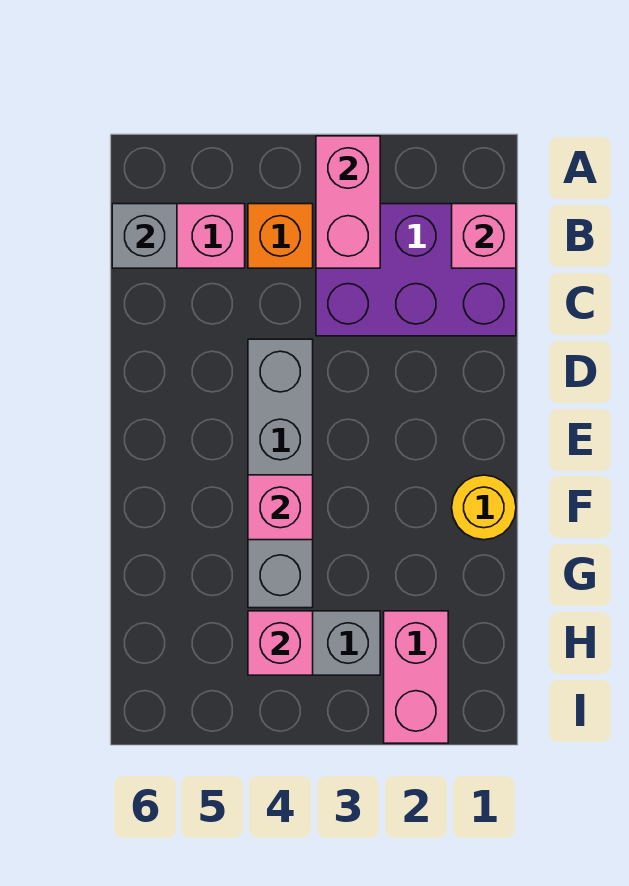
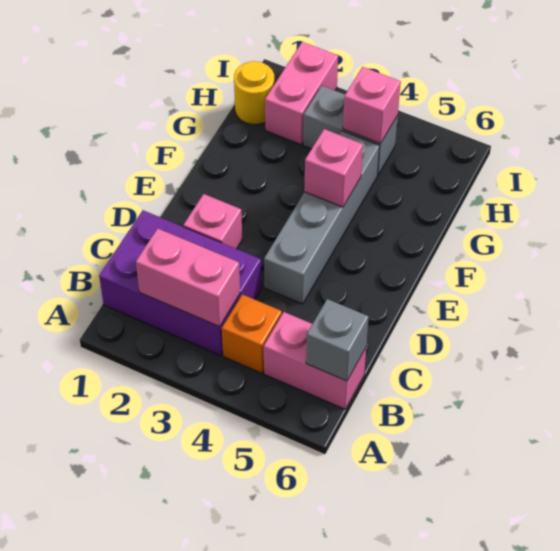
pink 1x2 brick [316,136,380,268] -> pink 1x2 brick turned to [136,229,240,327]
pink 1x1 brick [452,204,516,268] -> pink 1x1 brick moved to [183,194,242,249]
yellow 1x1 round brick [452,475,516,540] -> yellow 1x1 round brick moved to [234,61,274,124]

